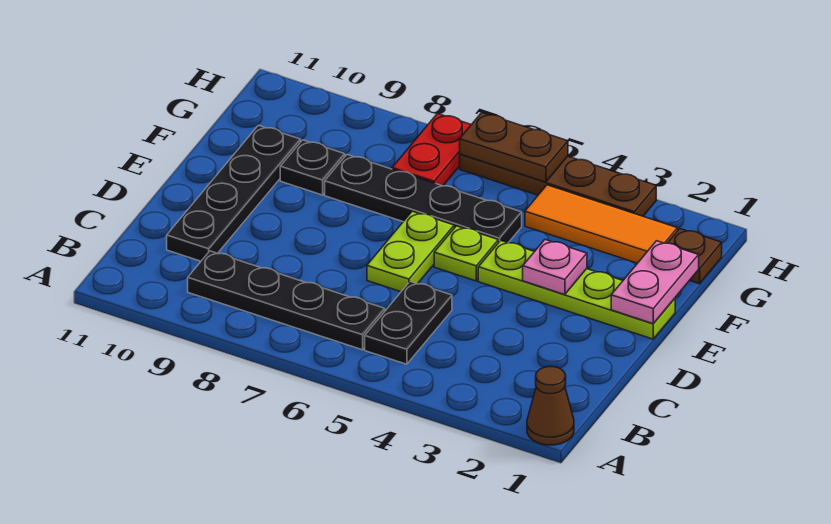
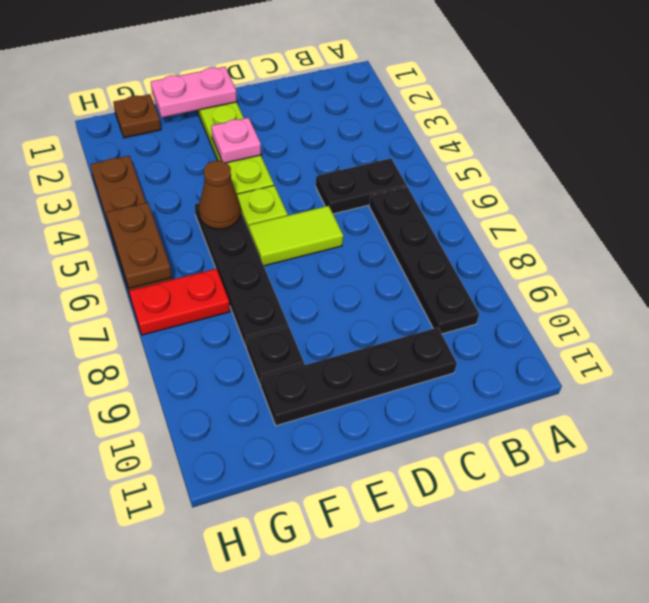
brown 1x1 cone [527,367,574,445] -> brown 1x1 cone moved to [199,161,241,229]
lime 1x2 plate [367,211,454,292] -> lime 1x2 tile [249,206,343,266]
orange 1x3 tile [525,185,678,263] -> none

